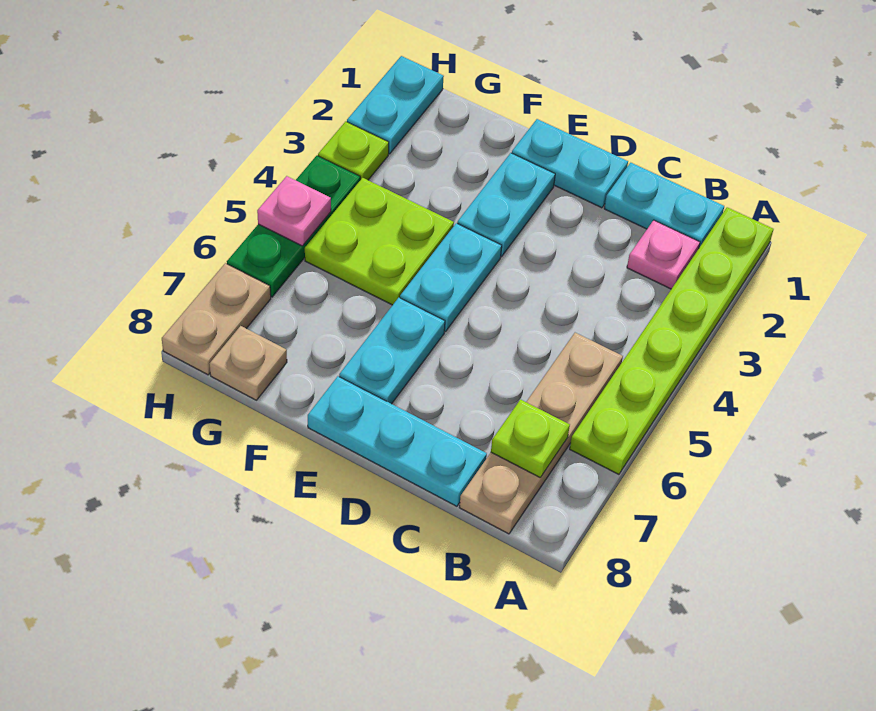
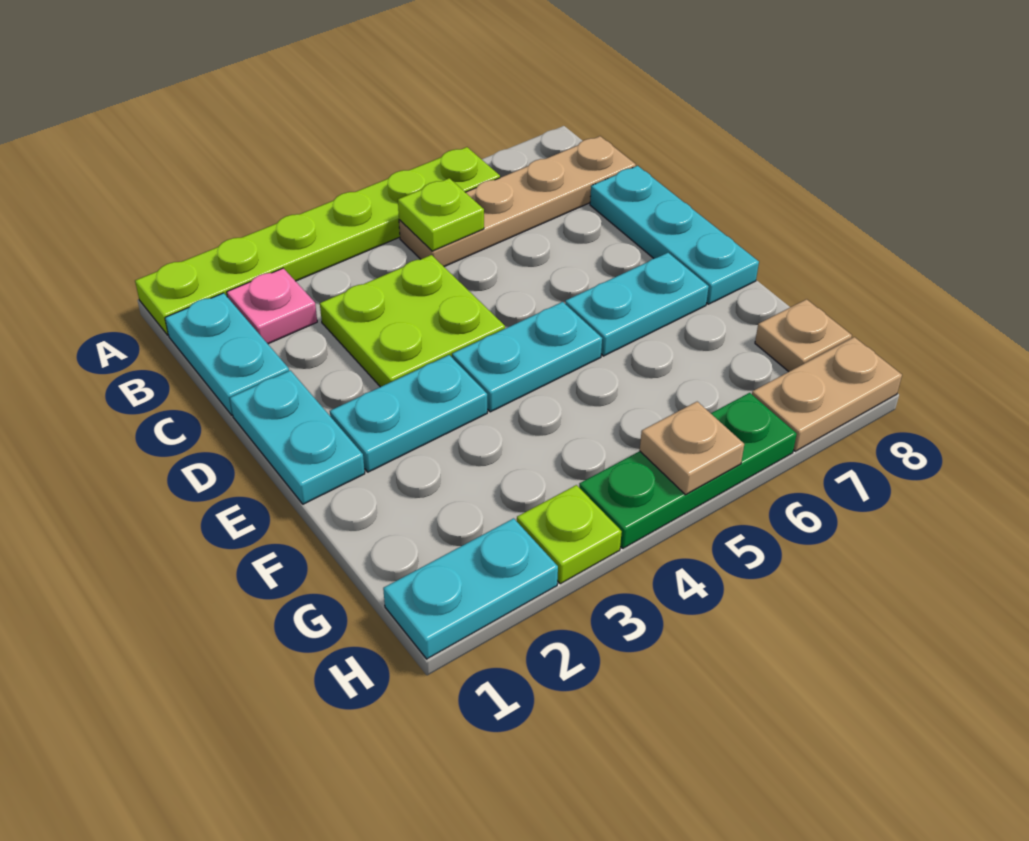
lime 1x1 plate [491,400,570,477] -> lime 1x1 plate moved to [398,178,484,251]
lime 2x2 plate [305,178,454,305] -> lime 2x2 plate moved to [320,255,505,387]
pink 1x1 plate [257,176,331,246] -> tan 1x1 plate [640,402,744,495]

